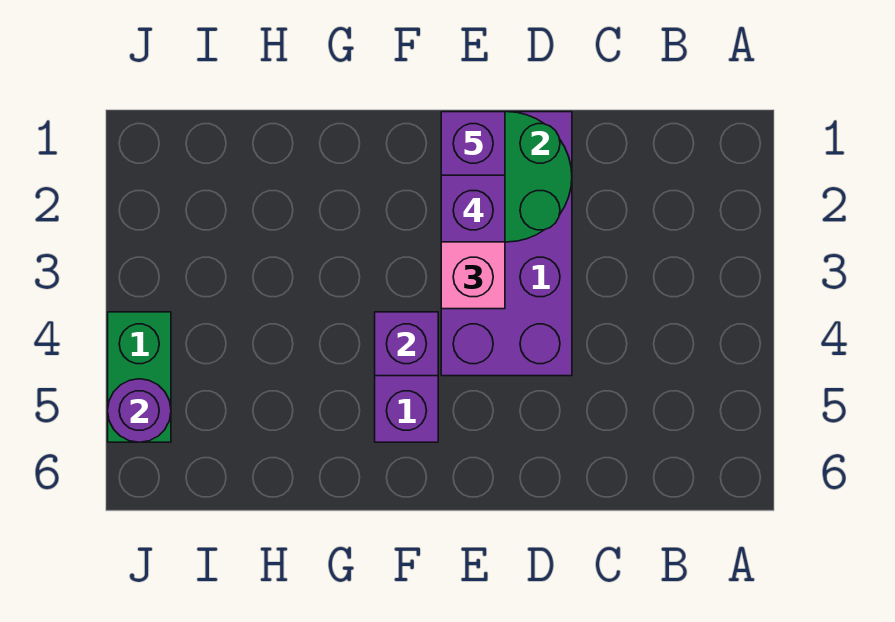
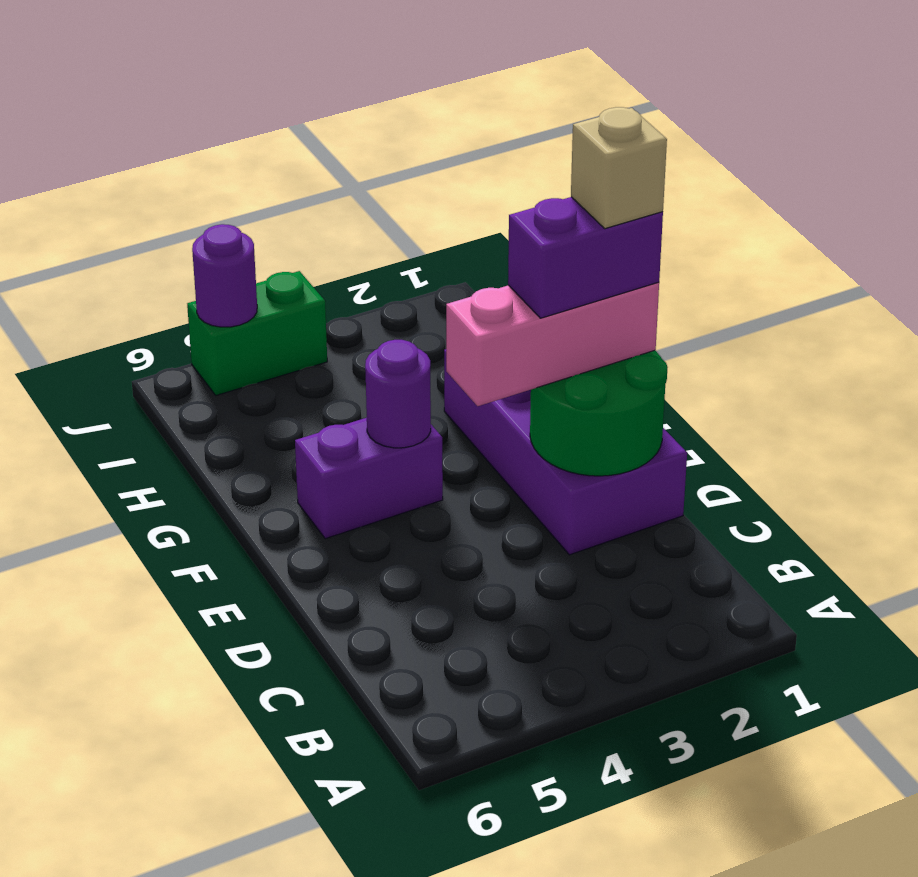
purple 2x4 brick [441,112,572,376] -> purple 2x4 brick turned to [444,349,687,555]
purple 1x1 brick [441,112,505,175] -> tan 1x1 brick [571,107,667,229]
purple 1x1 brick [375,312,438,376] -> purple 1x1 round brick [365,340,431,448]

